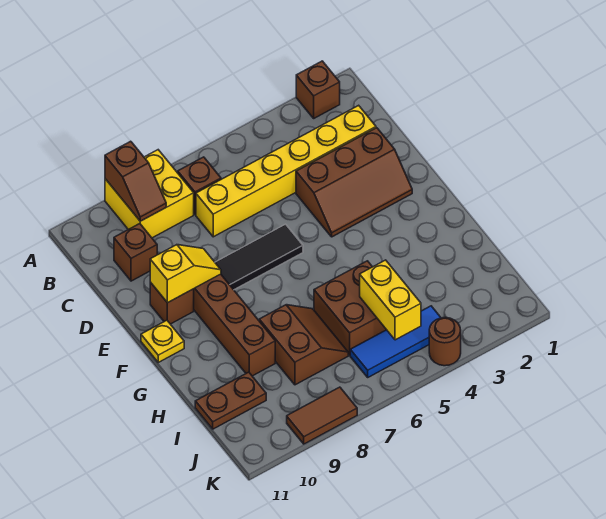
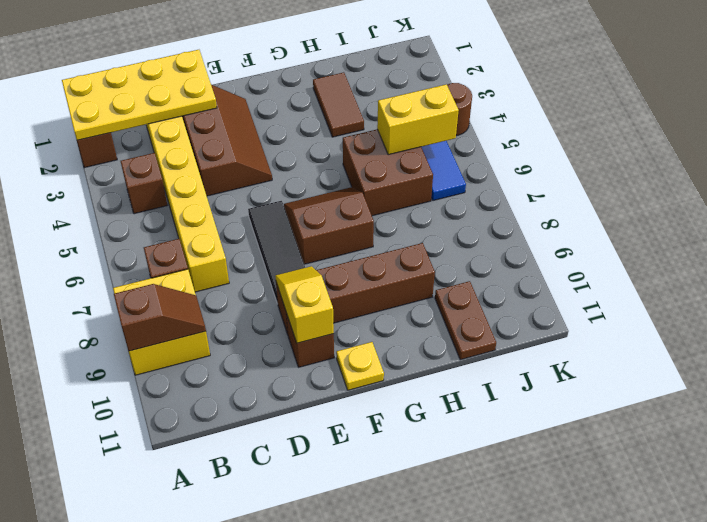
none -> yellow 2x4 plate [62,50,217,140]
brown 1x1 brick [114,224,157,281] -> brown 1x1 brick moved to [121,153,167,214]
brown 2x2 slope [259,305,348,385] -> brown 2x2 slope moved to [284,187,374,264]
brown 1x2 tile [287,387,357,444] -> brown 1x2 tile moved to [313,72,364,137]

